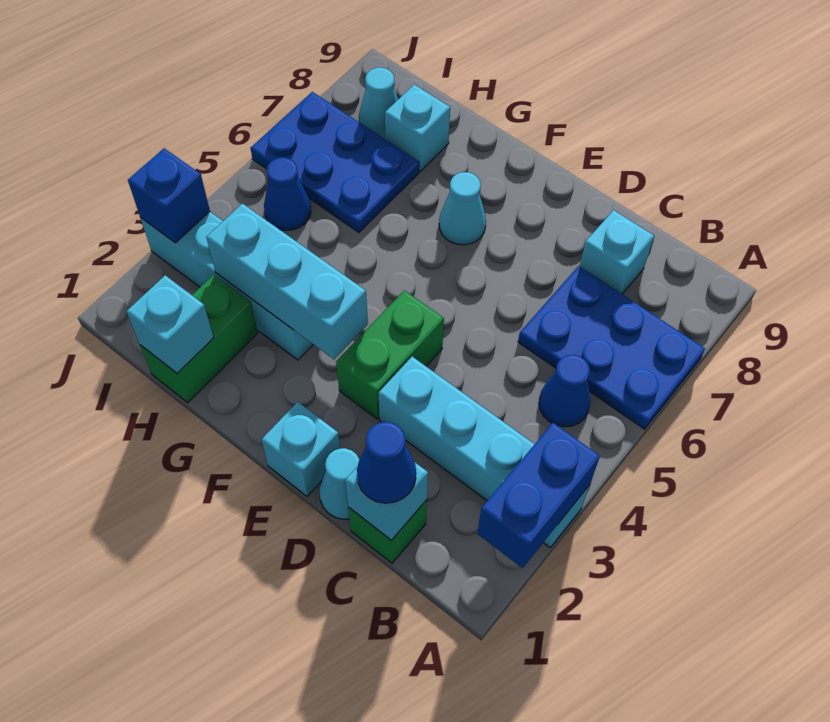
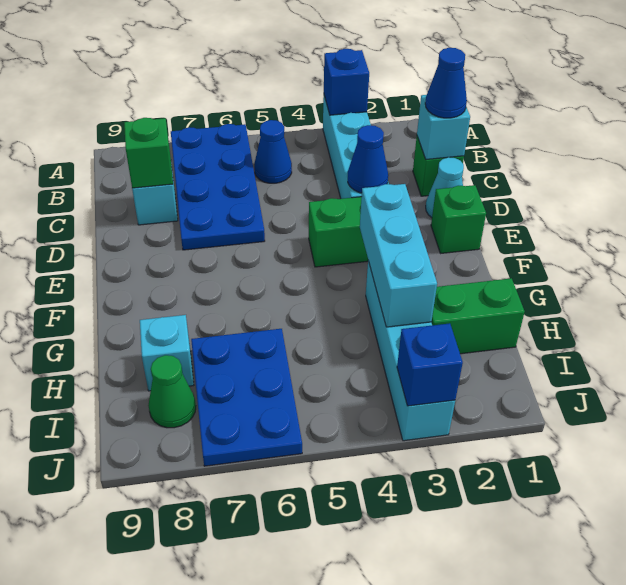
blue 1x2 brick [477,423,600,568] -> blue 1x1 brick [324,49,369,115]
blue 2x3 plate [518,266,705,429] -> blue 2x4 plate [171,124,265,250]
none -> green 1x1 brick [124,118,173,188]
cyan 1x1 brick [262,402,340,496] -> green 1x1 brick [431,185,486,253]
cyan 1x1 cone [439,172,486,245] -> none
cyan 1x1 brick [126,275,214,373] -> none
blue 1x1 cone [264,158,311,231] -> blue 1x1 cone moved to [348,125,388,193]
cyan 1x1 cone [359,68,398,139] -> green 1x1 cone [148,355,196,428]

